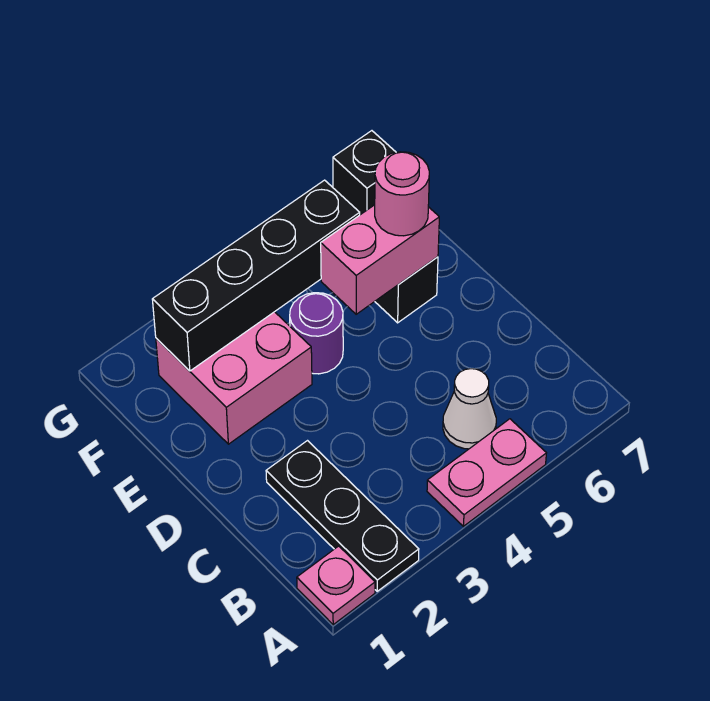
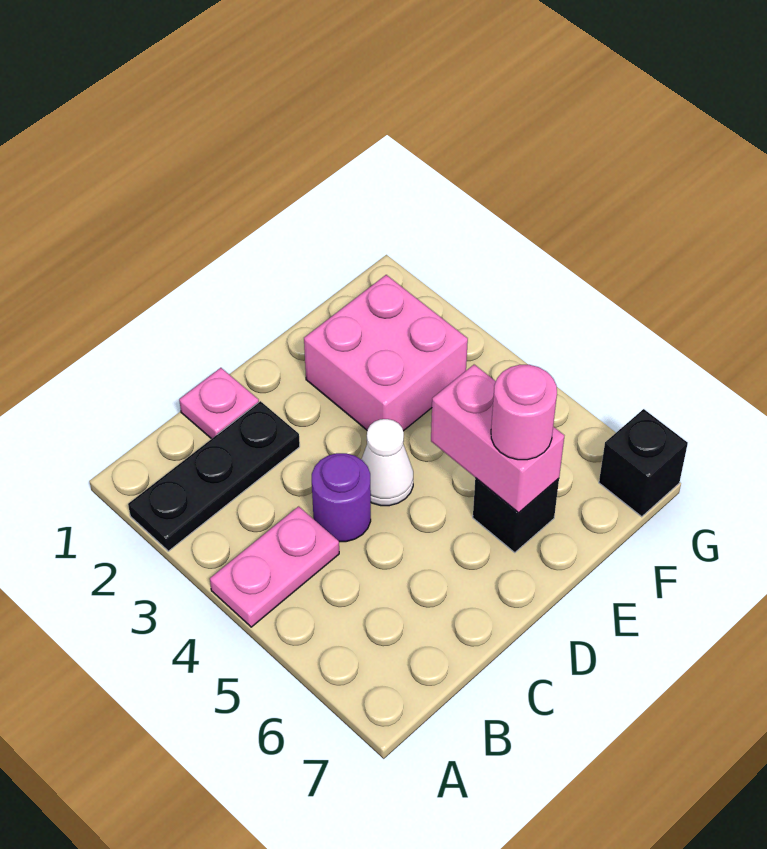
pink 1x1 plate [297,546,375,625] -> pink 1x1 plate moved to [179,368,259,439]
pink 1x2 plate [427,419,546,526] -> pink 1x2 plate turned to [210,506,339,627]
white 1x1 cone [443,369,496,449] -> white 1x1 cone moved to [361,419,413,506]
purple 1x1 round brick [290,293,343,374] -> purple 1x1 round brick moved to [312,453,371,542]
black 1x4 brick [152,180,360,371] -> none

